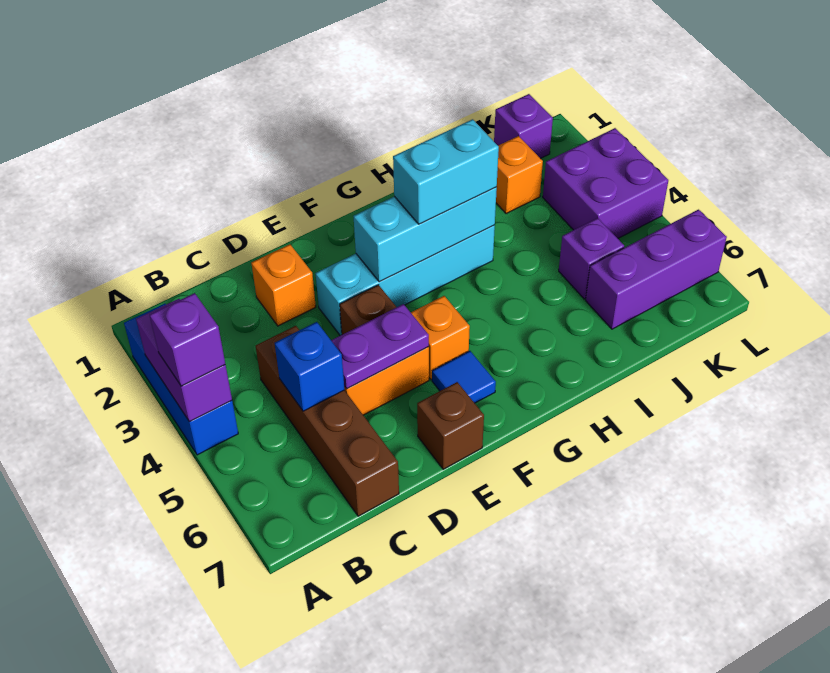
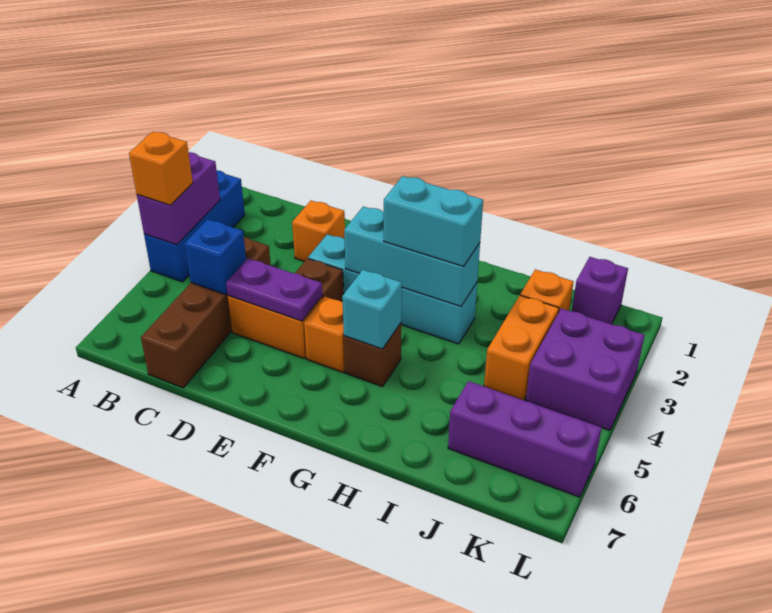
purple 1x1 brick [150,293,225,386] -> orange 1x1 brick [129,132,193,205]
brown 1x1 brick [417,382,484,469] -> brown 1x1 brick moved to [344,323,401,387]
blue 1x1 tile [432,351,496,403] -> none
none -> cyan 1x1 brick [342,270,402,349]
none -> orange 1x2 brick [484,295,559,400]
purple 1x1 brick [559,218,624,299] -> none

